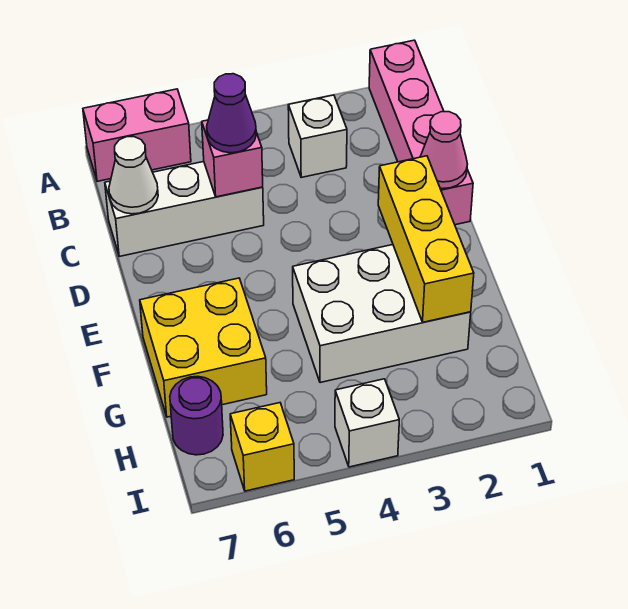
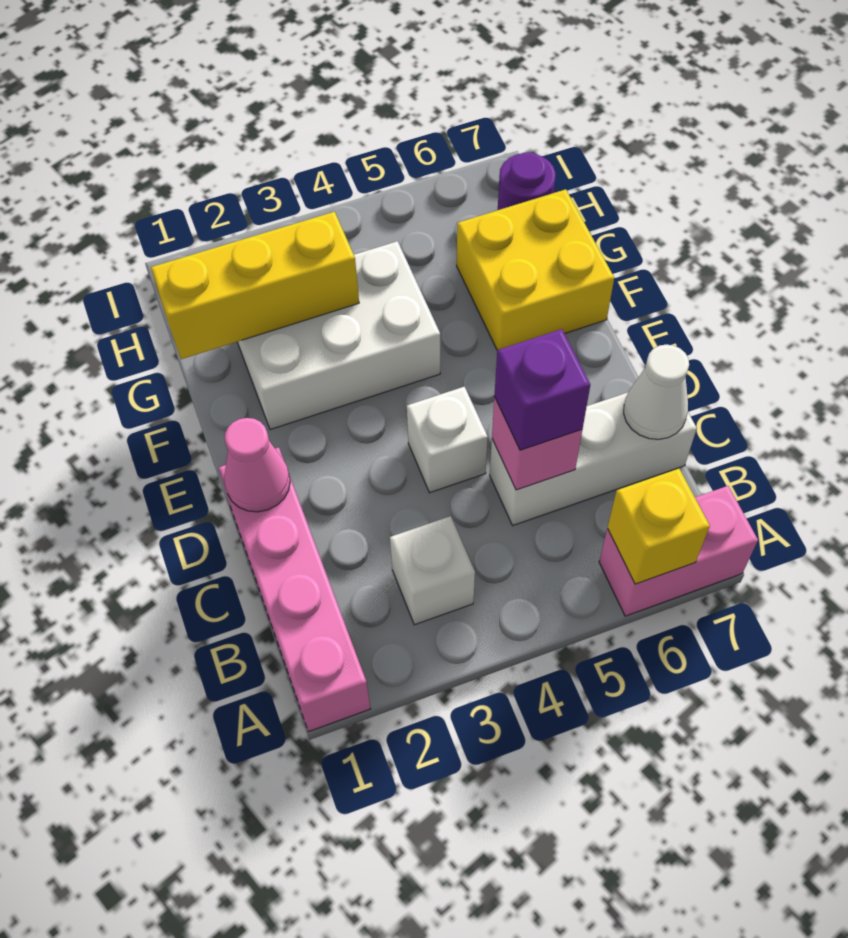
purple 1x1 cone [207,74,256,153] -> purple 1x1 brick [494,329,590,450]
yellow 1x3 brick [378,156,474,322] -> yellow 1x3 brick turned to [151,212,359,359]
white 1x1 brick [335,379,399,467] -> white 1x1 brick moved to [407,387,488,493]
yellow 1x1 brick [230,403,294,491] -> yellow 1x1 brick moved to [607,469,710,584]

